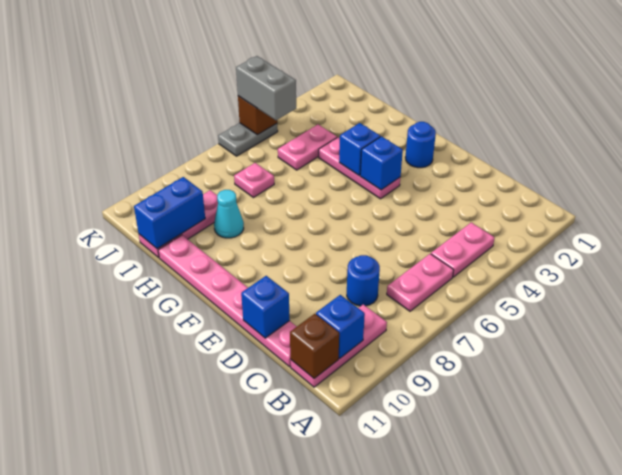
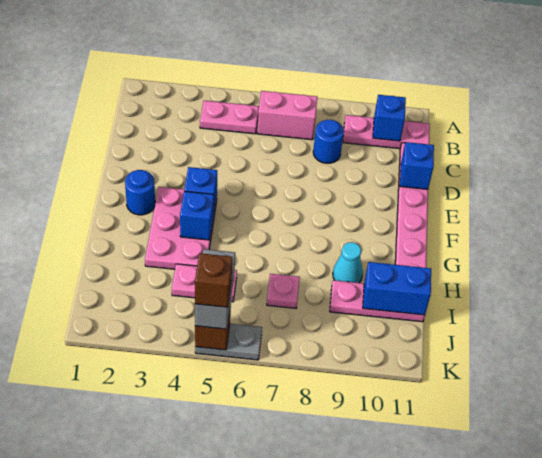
pink 1x2 plate [387,254,454,311] -> pink 1x2 brick [257,91,317,140]
brown 1x1 brick [290,314,339,378] -> brown 1x1 brick moved to [195,253,232,307]
pink 1x3 plate [319,137,400,199] -> pink 2x3 plate [145,187,217,269]

